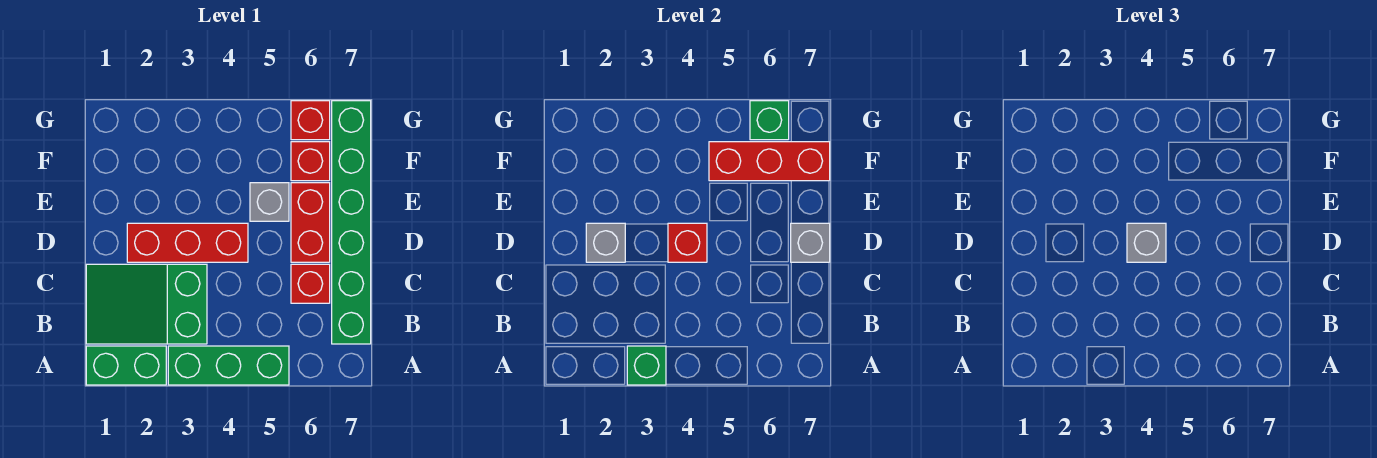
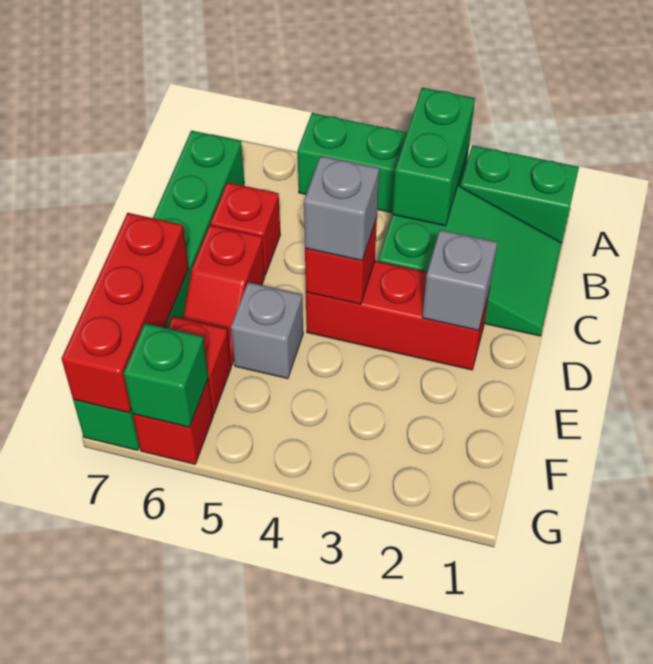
green 1x1 brick [627,346,666,385] -> green 1x2 brick [392,88,475,226]
red 1x2 brick [291,183,330,262] -> red 1x2 slope [183,225,265,366]
grey 1x1 brick [791,223,830,262] -> none
red 1x3 brick [709,142,830,181] -> red 1x3 brick turned to [62,213,189,413]

